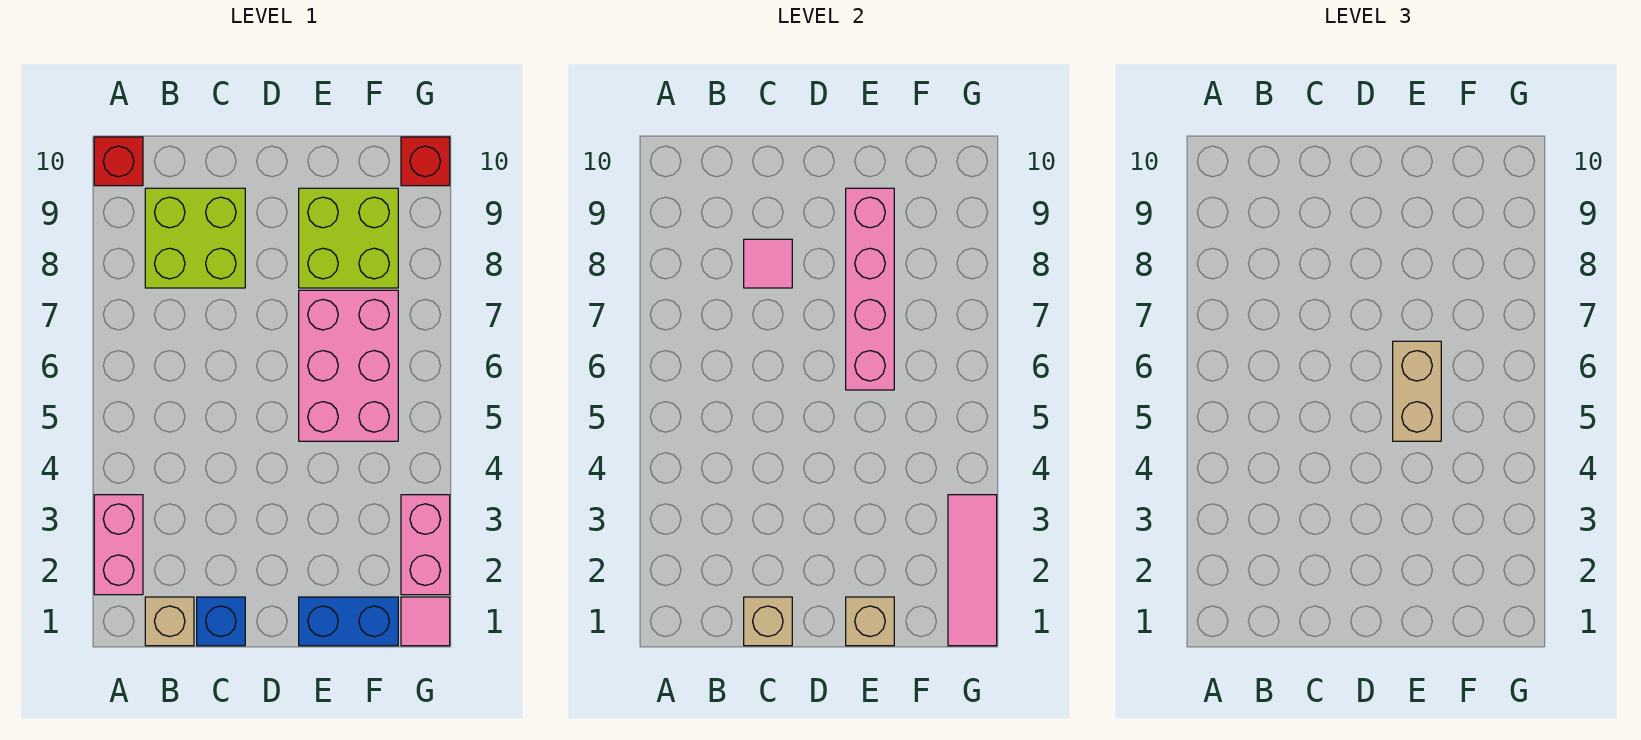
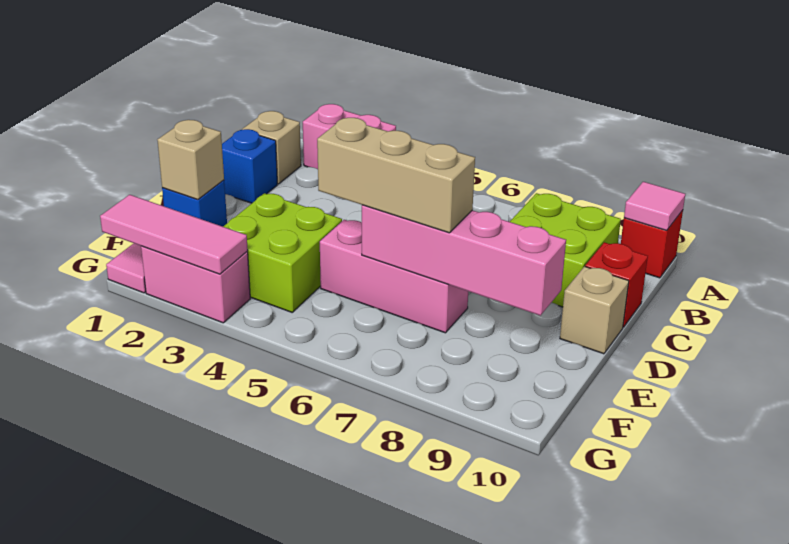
tan 1x1 brick [744,597,792,646] -> tan 1x1 brick moved to [560,267,629,354]
pink 1x1 tile [744,239,792,288] -> pink 1x1 tile moved to [624,182,685,231]
blue 1x2 brick [299,597,398,646] -> blue 1x1 brick [162,180,227,227]
pink 2x3 brick [299,290,398,441] -> pink 1x3 brick [320,220,468,333]
tan 1x2 brick [1393,341,1441,441] -> tan 1x3 brick [317,118,475,233]
lime 2x2 brick [299,188,398,288] -> lime 2x2 brick moved to [223,193,342,312]
red 1x1 brick [401,137,450,186] -> red 1x1 brick moved to [585,242,648,327]

